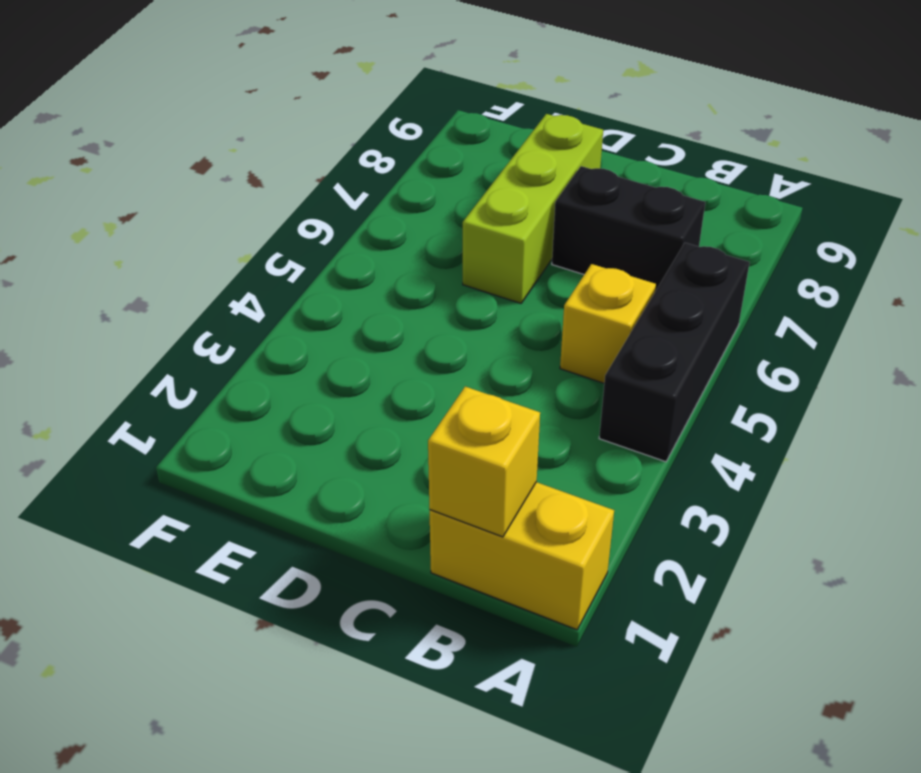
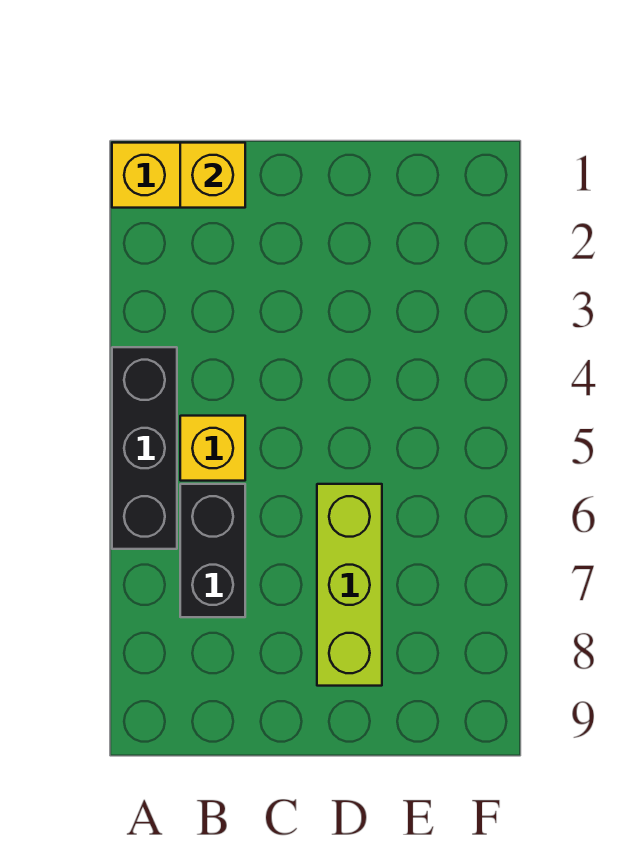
black 1x2 brick [552,166,705,291] -> black 1x2 brick turned to [180,484,245,617]

